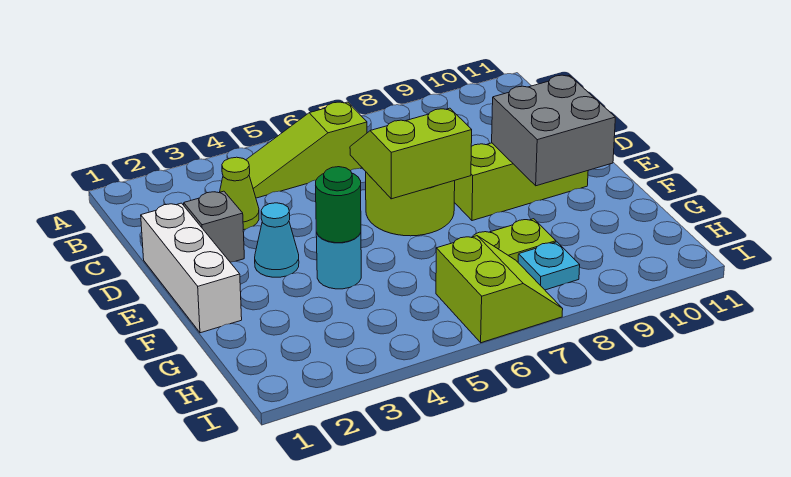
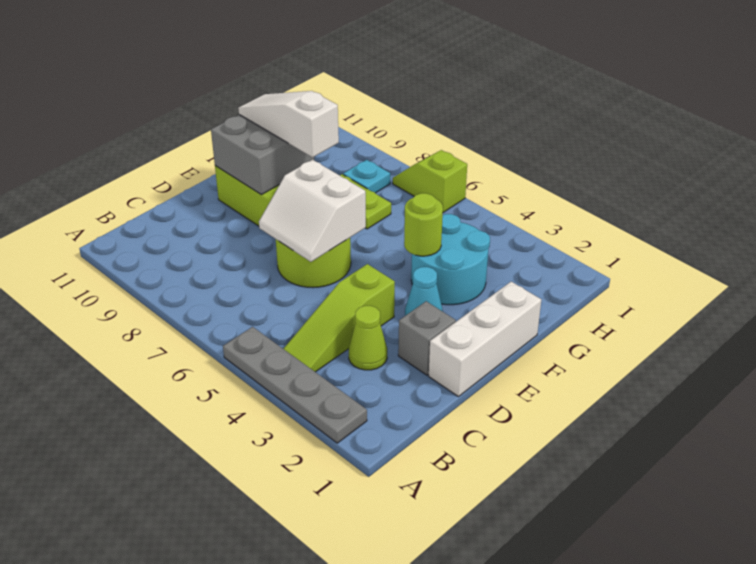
none -> grey 1x4 plate [223,327,367,443]
lime 1x3 slope [246,102,367,198] -> lime 1x3 slope turned to [283,264,395,372]
lime 2x2 slope [350,108,472,199] -> white 2x2 slope [259,160,366,262]
cyan 1x1 round brick [316,232,361,289] -> cyan 2x2 round brick [411,214,490,305]
green 1x1 round brick [316,167,361,243] -> lime 1x1 round brick [404,193,443,256]
none -> white 1x3 slope [238,91,339,157]
lime 2x2 slope [436,236,563,343] -> lime 1x2 slope [393,150,467,213]

